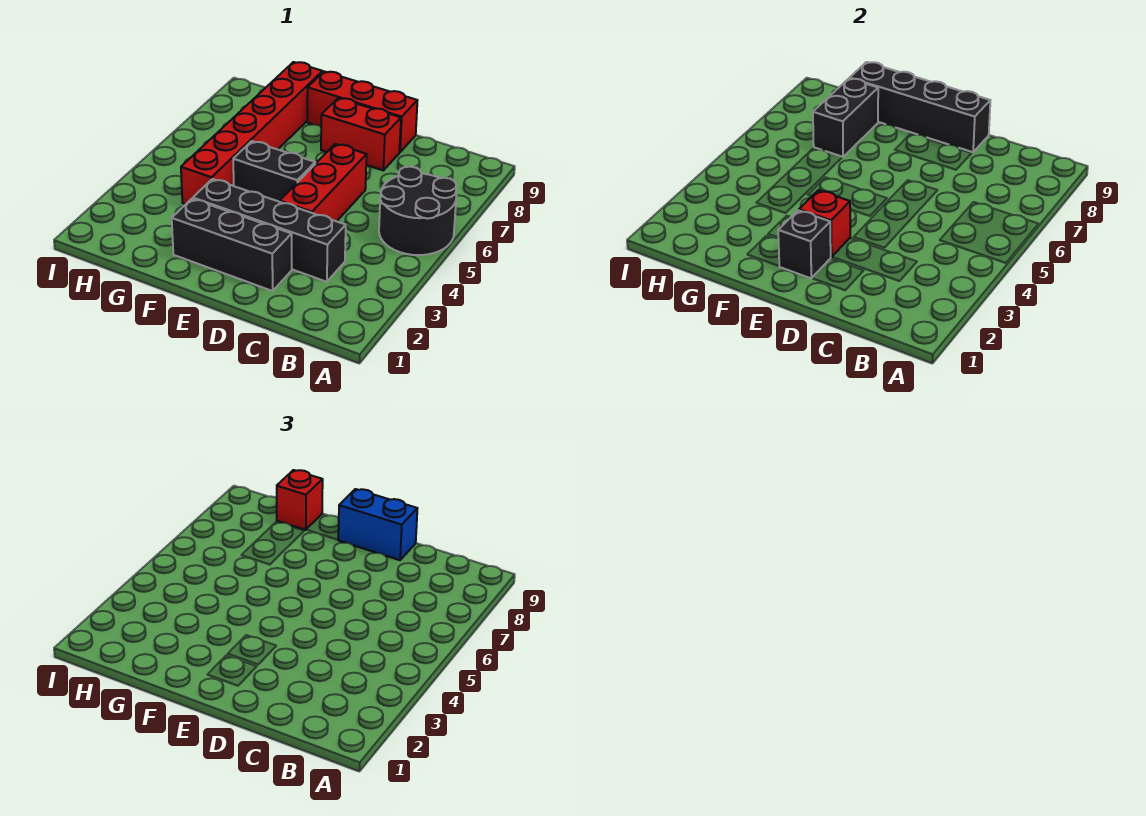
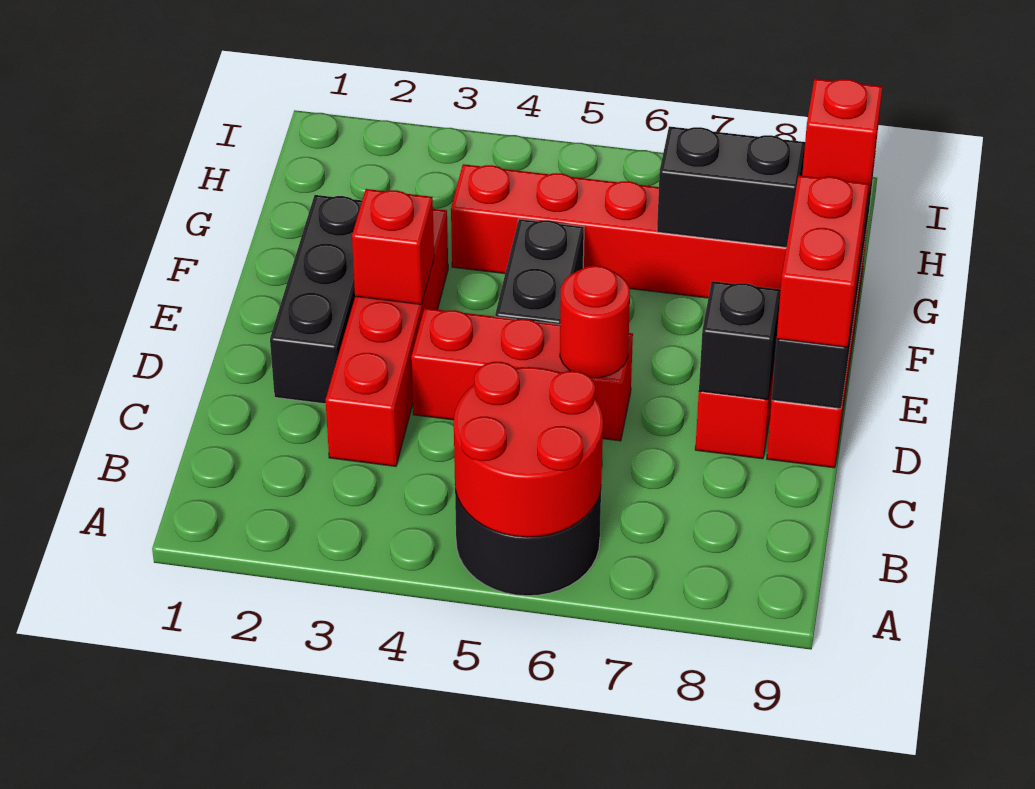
none -> red 2x2 round brick [454,362,603,537]
black 1x4 brick [193,179,346,282] -> red 1x4 brick [326,209,448,466]
none -> red 1x1 round brick [560,266,630,378]
blue 1x2 brick [338,489,417,560] -> red 1x2 brick [777,175,869,347]
black 1x1 brick [778,210,831,278] -> black 1x1 brick moved to [699,281,781,400]

